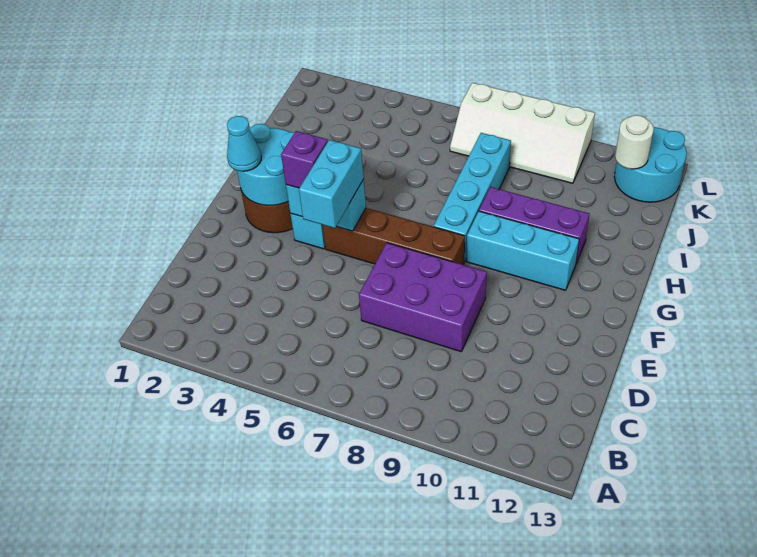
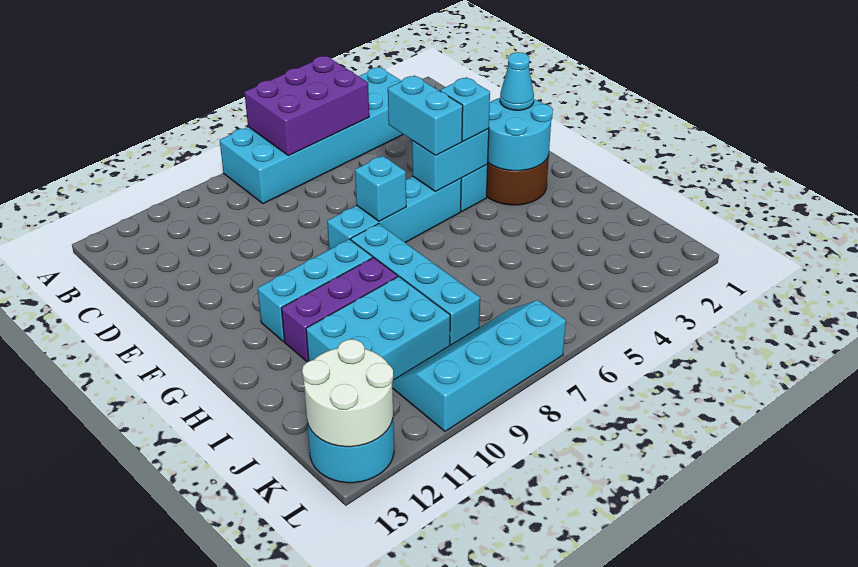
none -> cyan 2x6 brick [220,67,403,204]
purple 2x3 brick [359,243,487,352] -> purple 2x3 brick moved to [244,56,369,156]
purple 1x1 brick [281,131,328,188] -> cyan 1x1 brick [440,77,490,141]
brown 1x4 brick [322,208,465,265] -> cyan 1x4 brick [327,177,461,250]
none -> cyan 1x1 brick [355,156,406,221]
none -> cyan 2x3 brick [306,276,450,380]
white 2x4 slope [450,83,595,183] -> cyan 2x4 slope [392,300,566,431]
white 1x1 round brick [615,115,654,169] -> white 2x2 round brick [302,339,393,447]

